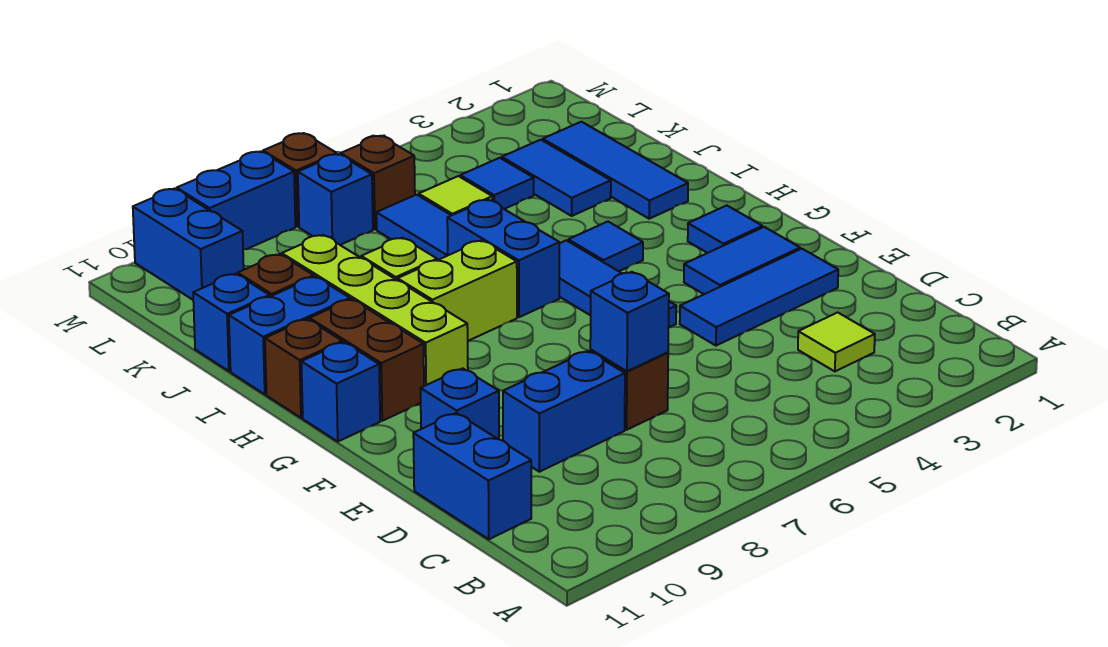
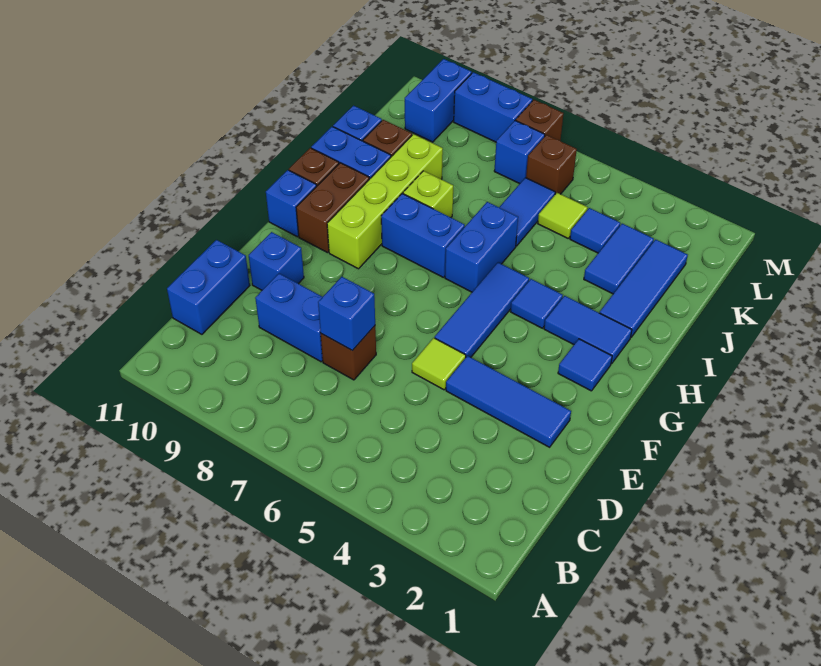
lime 1x1 tile [798,312,875,371] -> lime 1x1 tile moved to [412,338,466,390]
blue 1x2 tile [684,227,800,294] -> blue 1x2 tile moved to [544,296,632,364]
lime 1x2 brick [398,240,517,341] -> blue 1x2 brick [381,194,465,278]

